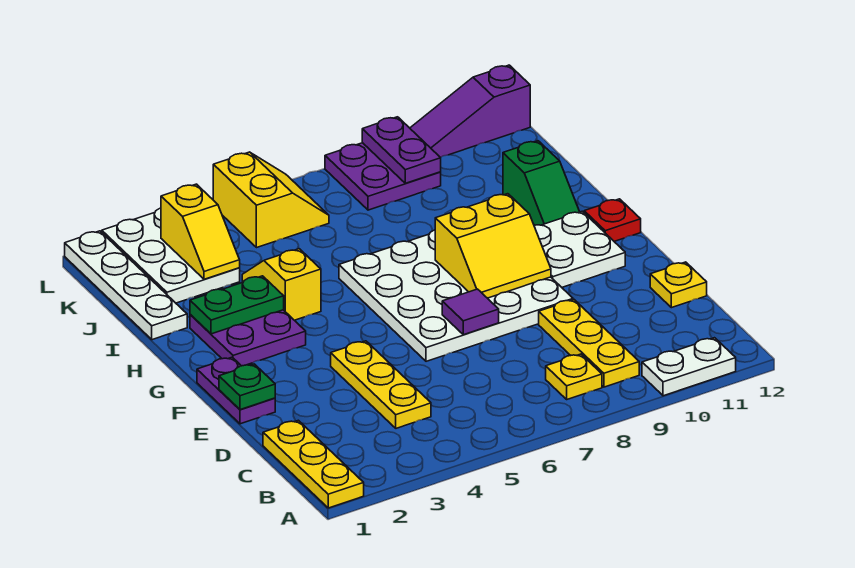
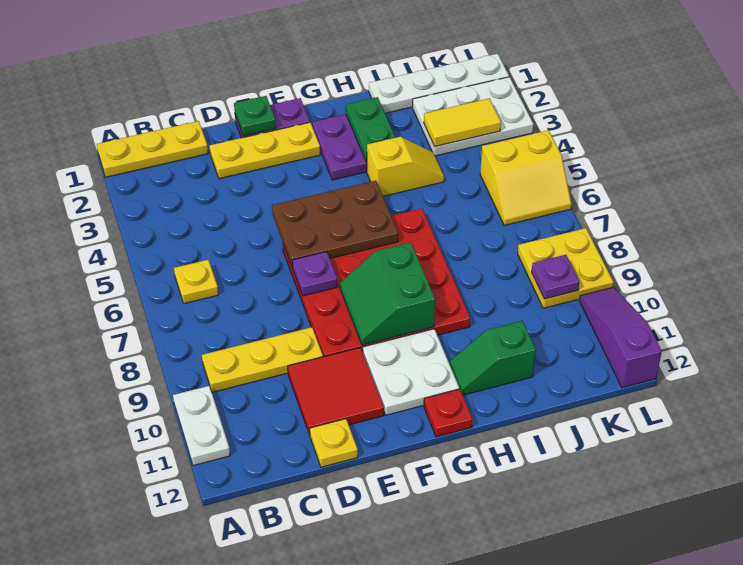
yellow 1x1 plate [546,354,602,399] -> yellow 1x1 plate moved to [174,260,218,304]
yellow 1x3 plate [331,341,431,428] -> yellow 1x3 plate moved to [209,122,320,179]
none -> red 2x2 tile [288,348,384,435]
none -> brown 2x3 plate [272,181,398,267]
white 4x4 plate [339,230,573,361] -> red 4x4 plate [283,208,470,357]
purple 1x1 tile [442,289,499,335] -> purple 1x1 plate [292,252,338,296]
yellow 2x2 slope [435,194,551,298] -> green 2x2 slope [340,242,435,345]
yellow 1x2 slope [161,184,240,279] -> yellow 1x2 tile [424,99,501,146]
purple 2x2 plate [325,143,441,210] -> yellow 2x2 plate [518,228,613,308]
purple 1x2 plate [362,117,441,183] -> purple 1x1 plate [532,255,579,299]

